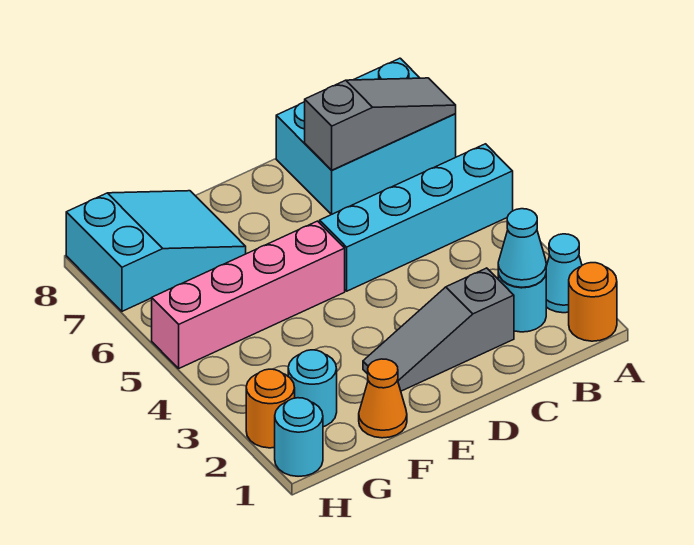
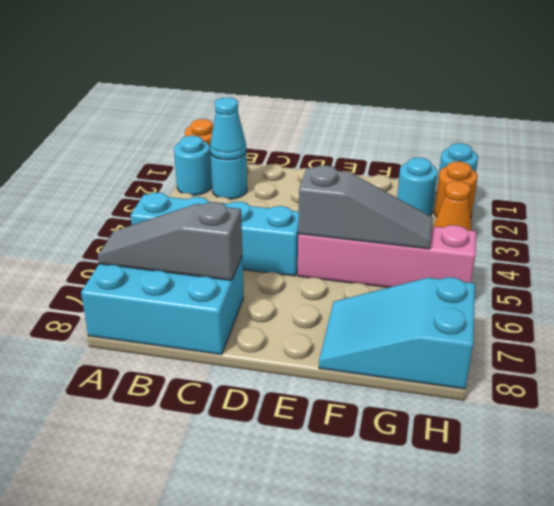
cyan 1x1 cone [546,234,582,313] -> cyan 1x1 round brick [174,136,212,195]
grey 1x3 slope [363,268,514,391] -> grey 1x3 slope moved to [298,165,433,249]
orange 1x1 cone [359,359,407,438] -> orange 1x1 cone moved to [434,181,472,231]

